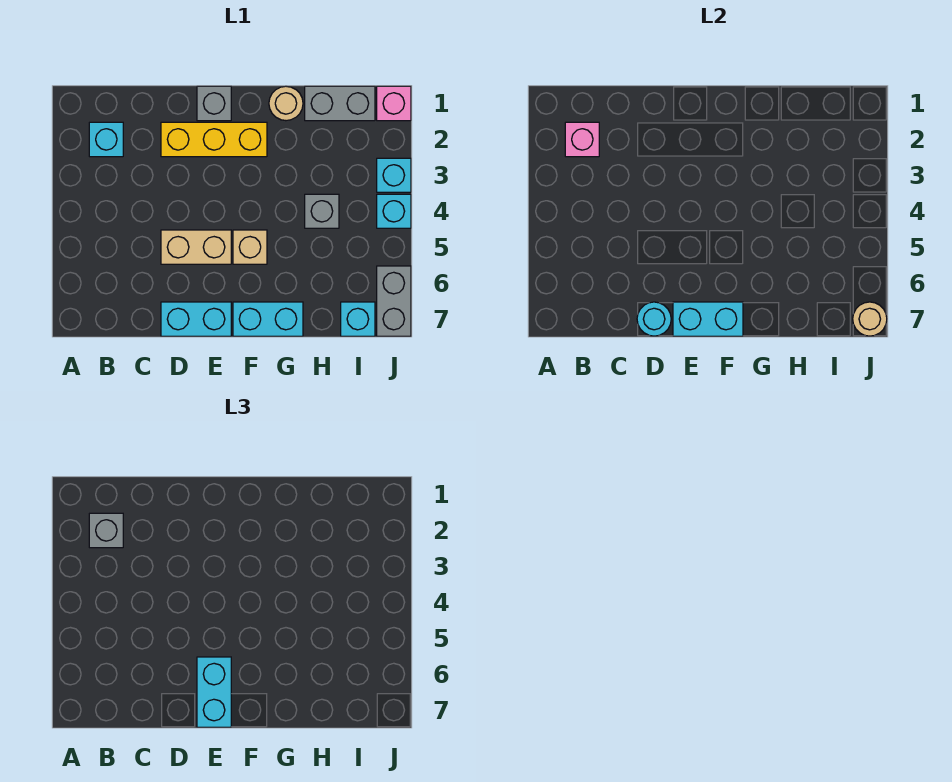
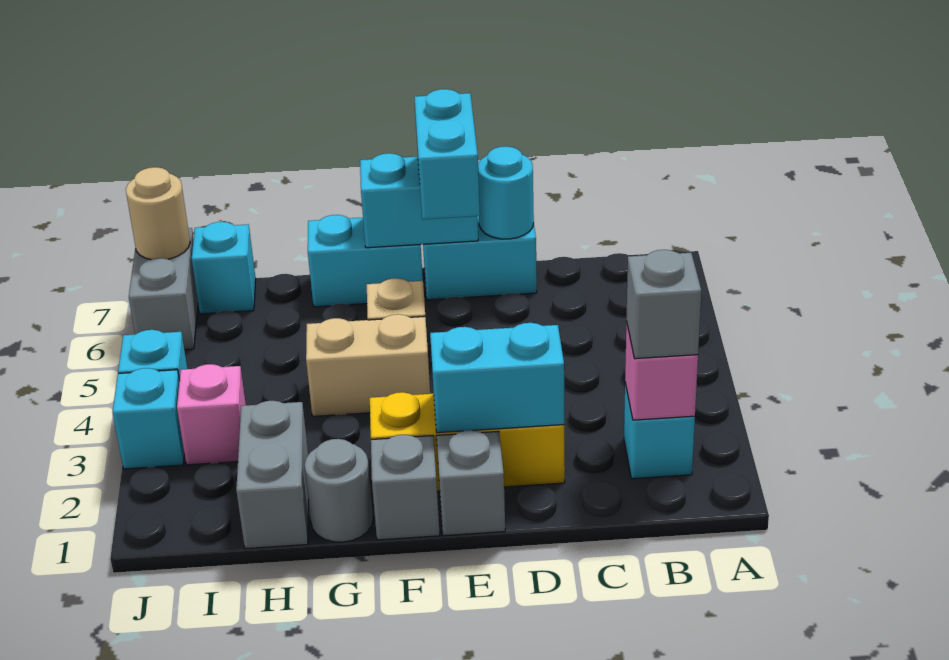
none -> cyan 1x2 brick [430,323,564,433]
tan 1x2 brick [161,230,231,264] -> tan 1x2 brick moved to [306,314,430,416]
tan 1x1 round brick [269,86,303,121] -> grey 1x1 round brick [305,439,373,542]
grey 1x2 brick [305,86,375,121] -> grey 1x2 brick turned to [236,401,308,549]
grey 1x1 brick [305,194,339,228] -> grey 1x1 brick moved to [371,435,440,540]
pink 1x1 brick [377,86,411,121] -> pink 1x1 brick moved to [177,364,246,465]

